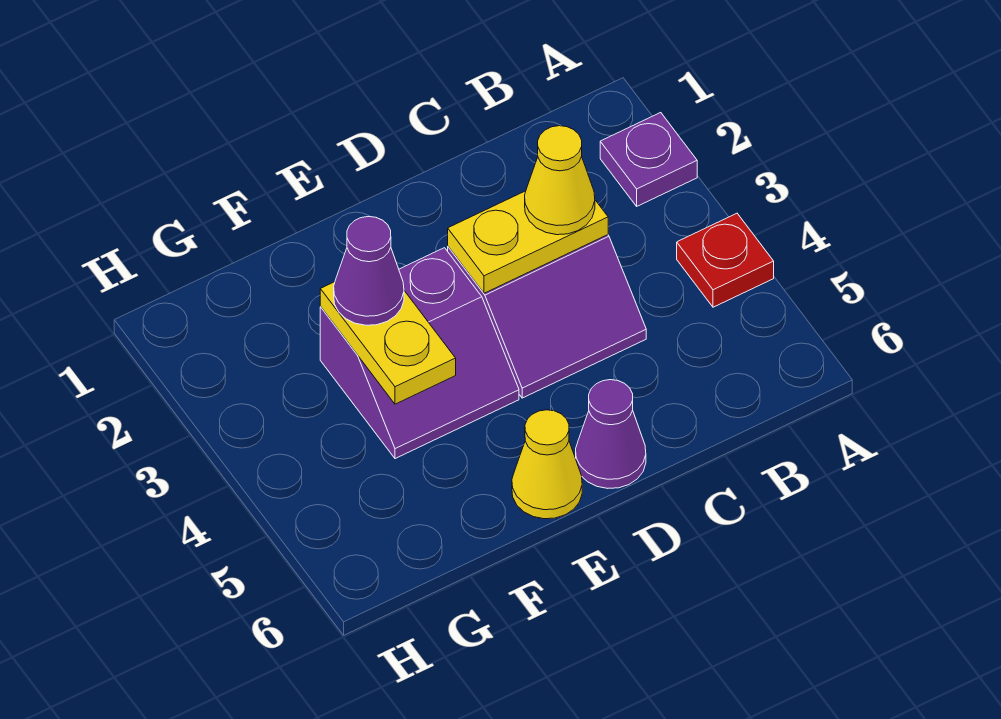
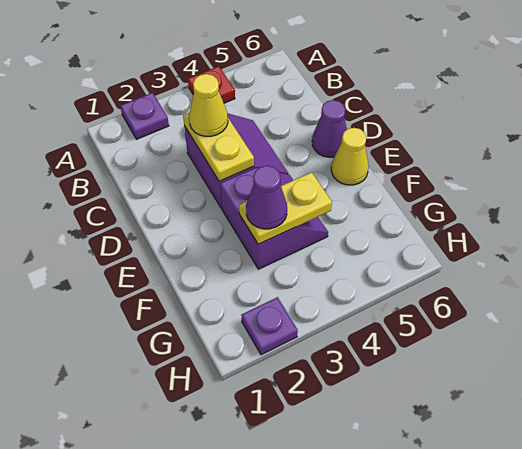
none -> purple 1x1 plate [241,297,298,355]

